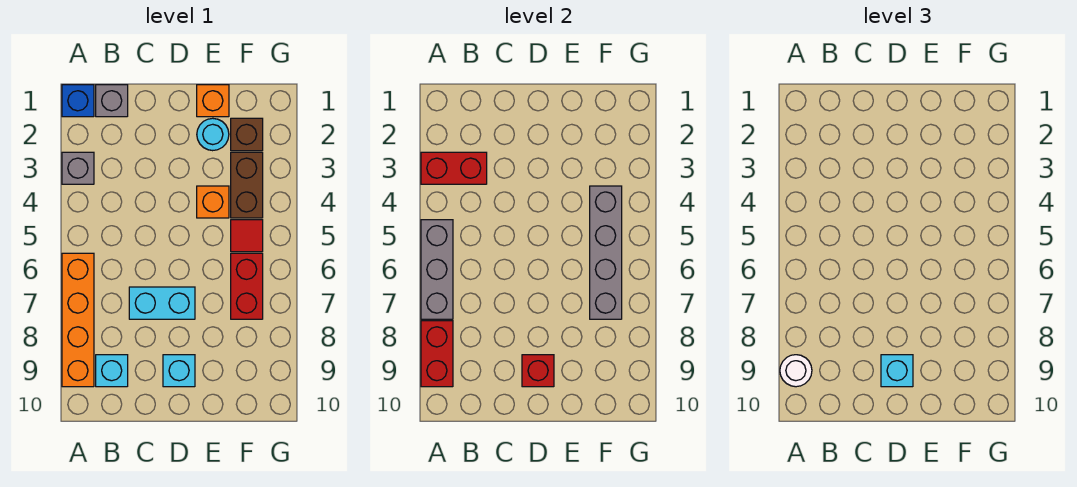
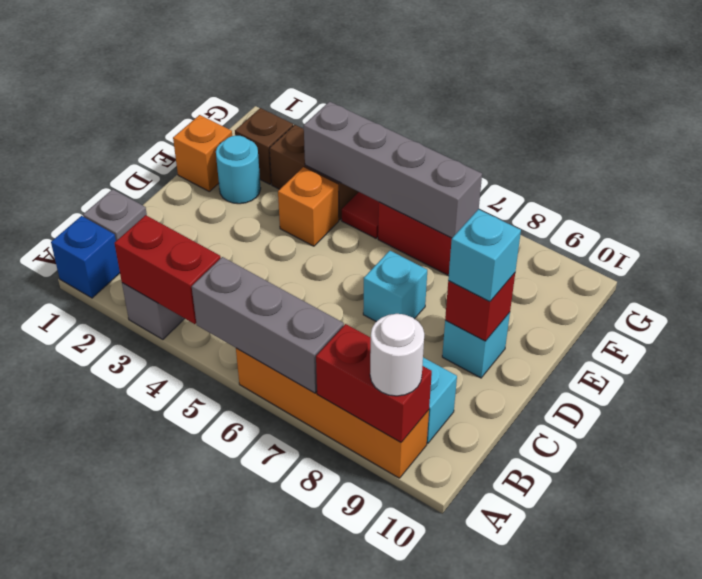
red 1x2 brick [421,152,487,184] -> red 1x2 brick turned to [114,215,221,324]
cyan 1x2 brick [129,287,195,319] -> cyan 1x1 brick [363,251,427,322]

